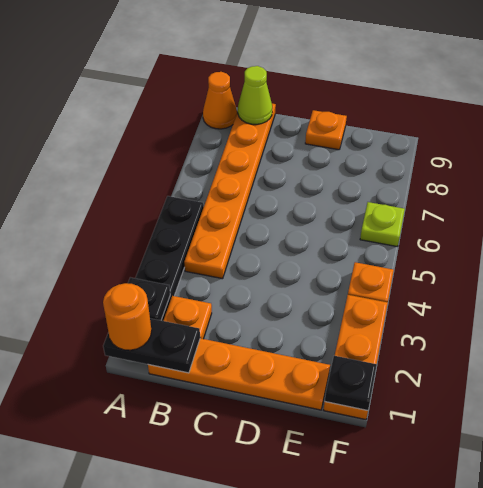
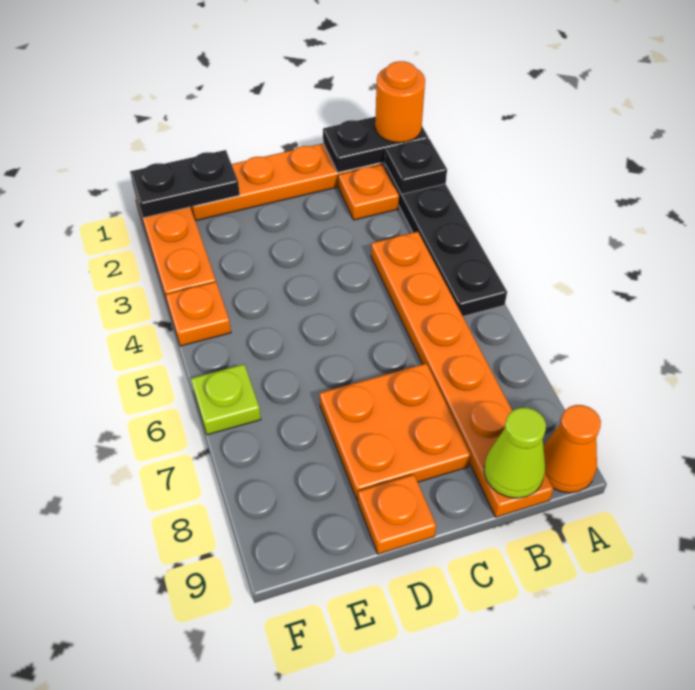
none -> orange 2x2 plate [320,363,471,500]
black 1x1 plate [325,356,377,411] -> black 1x2 plate [130,150,240,218]

